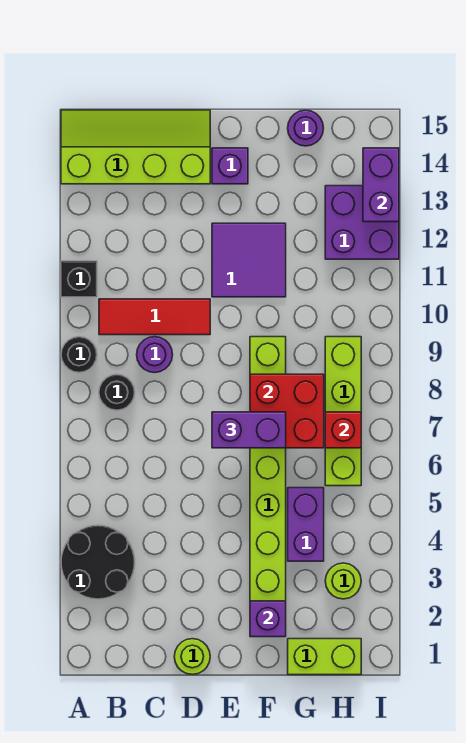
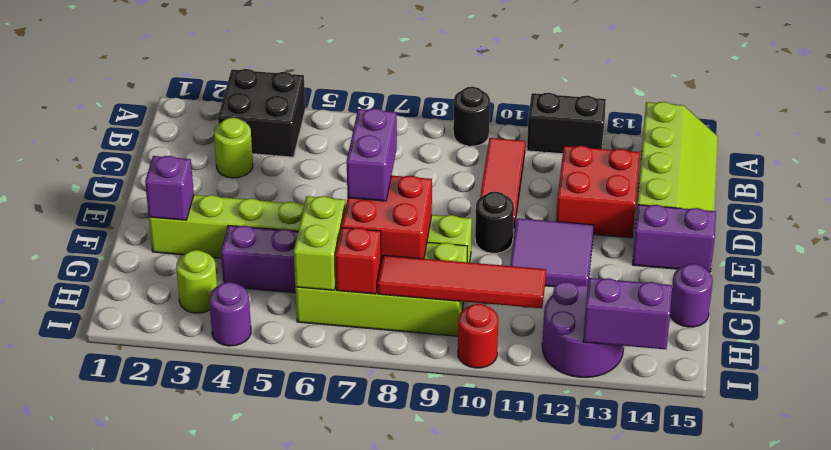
black 2x2 round brick [61,525,135,599] -> black 2x2 brick [218,69,305,157]
black 1x1 brick [61,261,97,297] -> black 1x2 brick [527,93,606,154]
black 1x1 round brick [99,374,135,410] -> black 1x1 round brick moved to [475,192,514,253]
purple 1x1 round brick [137,337,173,373] -> purple 1x1 round brick moved to [209,282,251,346]
none -> red 2x2 brick [556,146,640,238]
lime 1x1 round brick [174,639,210,675] -> lime 1x1 round brick moved to [214,118,253,178]
purple 1x1 brick [212,148,248,184] -> purple 1x2 brick [632,205,716,272]
lime 1x2 brick [288,639,361,675] -> lime 1x2 brick moved to [294,196,345,290]
lime 1x4 brick [325,337,361,486] -> lime 2x4 brick [295,242,468,336]
none -> red 1x4 tile [378,255,546,308]
purple 2x2 brick [325,186,399,259] -> purple 2x2 round brick [542,282,624,377]
none -> red 1x1 round brick [458,304,498,368]

